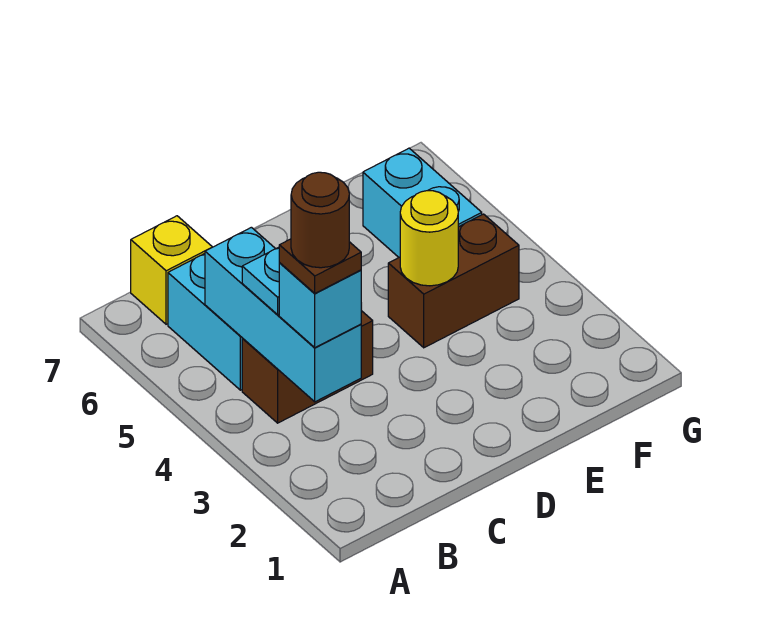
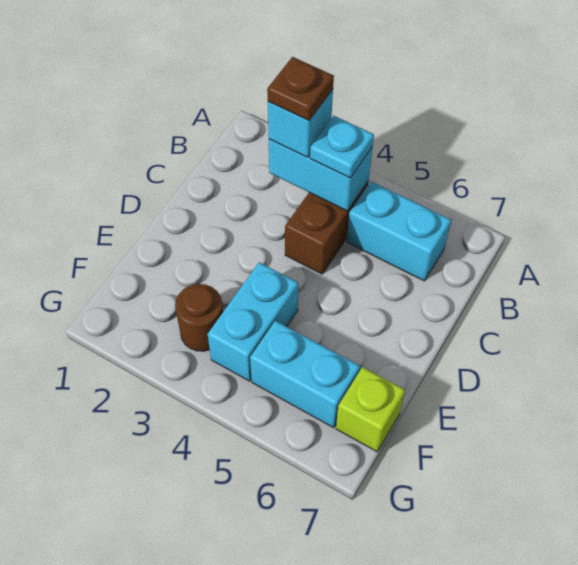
cyan 1x3 brick [205,227,361,402] -> cyan 1x2 brick [269,139,373,211]
brown 1x1 round brick [291,172,349,268] -> brown 1x1 round brick moved to [175,284,223,351]
yellow 1x1 brick [131,216,212,324] -> none
brown 1x2 brick [388,214,519,348] -> cyan 1x2 brick [208,262,298,381]
yellow 1x1 round brick [400,191,458,286] -> none
none -> lime 1x1 brick [336,367,405,452]

